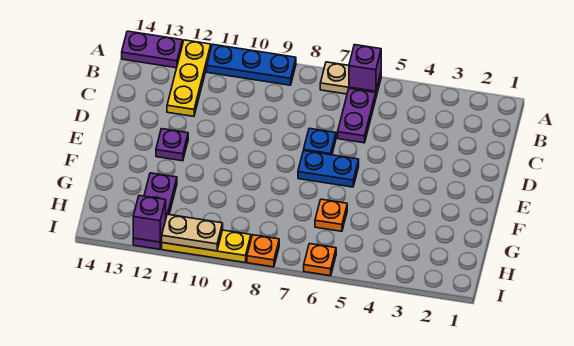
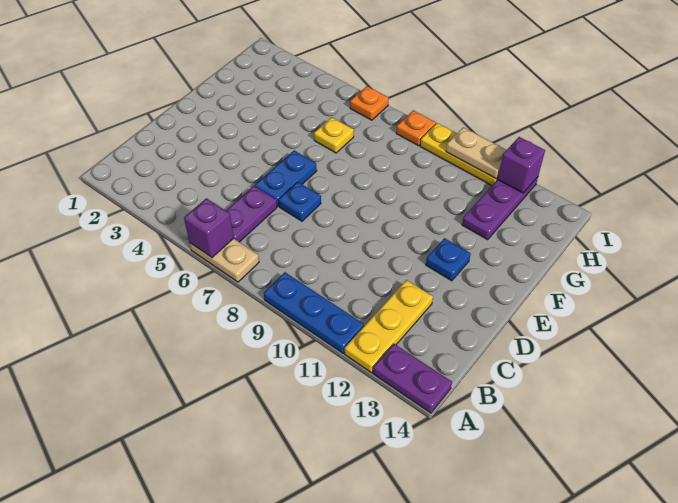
blue 1x2 plate [298,151,359,187] -> blue 1x2 plate turned to [255,150,317,206]
purple 1x1 plate [156,129,188,161] -> blue 1x1 plate [426,238,471,281]
orange 1x1 plate [315,199,347,231] -> yellow 1x1 plate [314,117,354,153]

